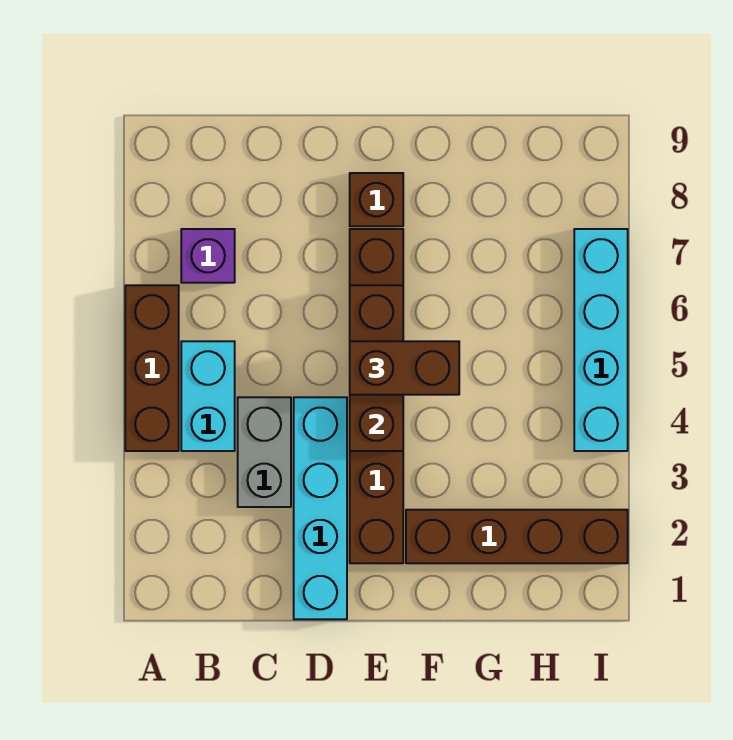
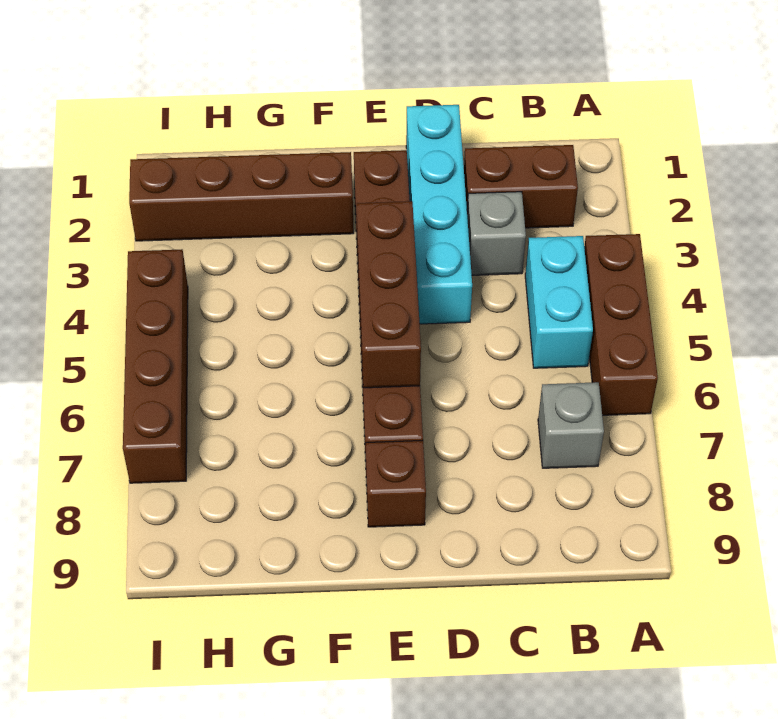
purple 1x1 brick [181,229,235,283] -> grey 1x1 brick [538,382,604,468]
grey 1x2 brick [238,397,291,507] -> grey 1x1 brick [467,192,526,275]
brown 1x2 brick [350,341,459,395] -> brown 1x2 brick moved to [464,145,578,228]
cyan 1x4 brick [574,229,628,451] -> brown 1x4 brick [123,249,188,483]

